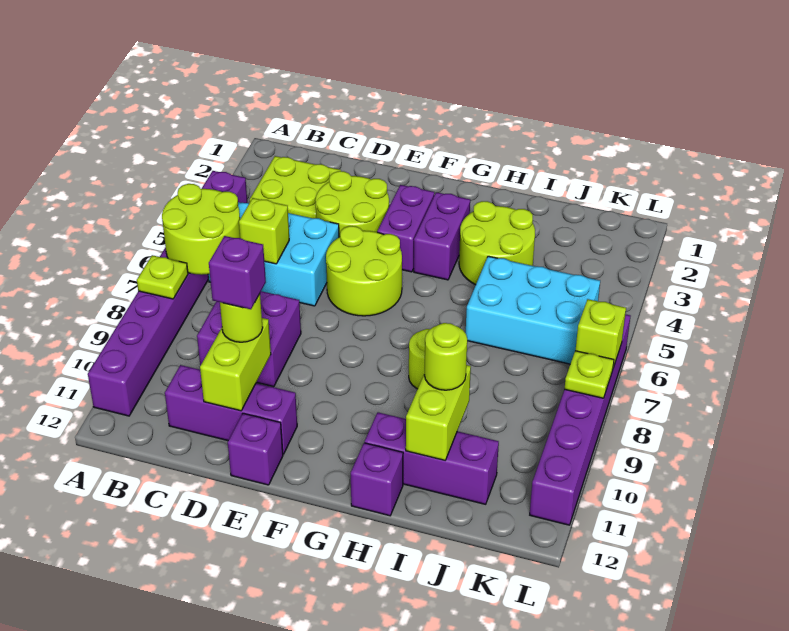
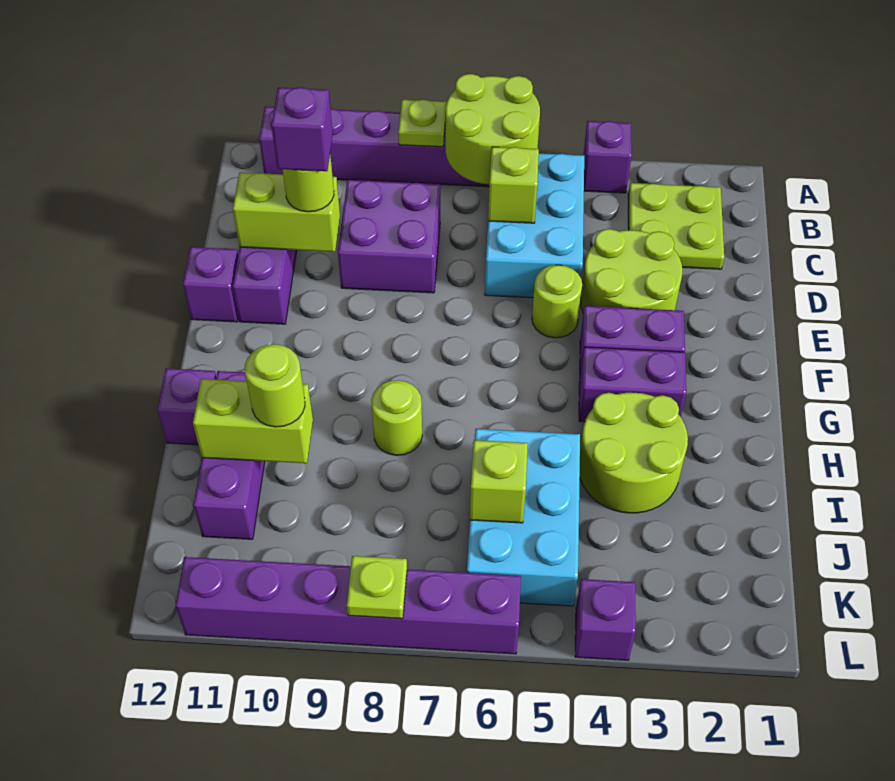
lime 2x2 round brick [326,226,402,316] -> lime 1x1 round brick [532,265,582,338]
none -> purple 1x1 brick [575,579,636,660]
lime 1x1 brick [575,299,626,368] -> lime 1x1 brick moved to [470,440,528,523]

